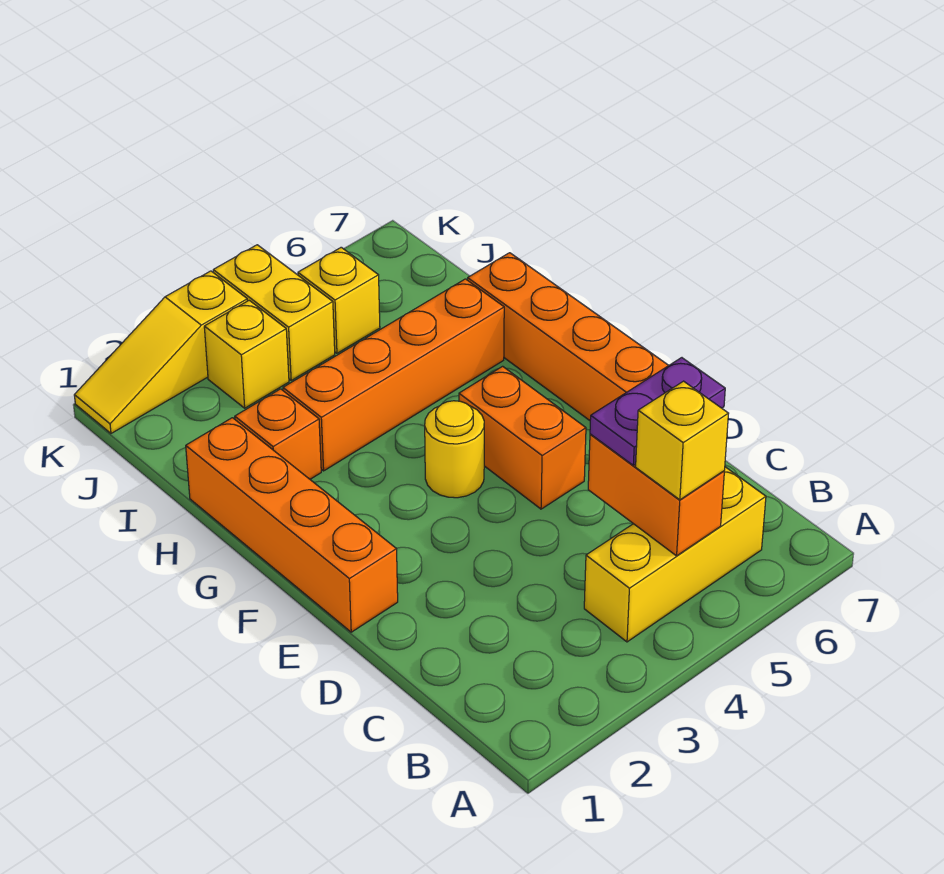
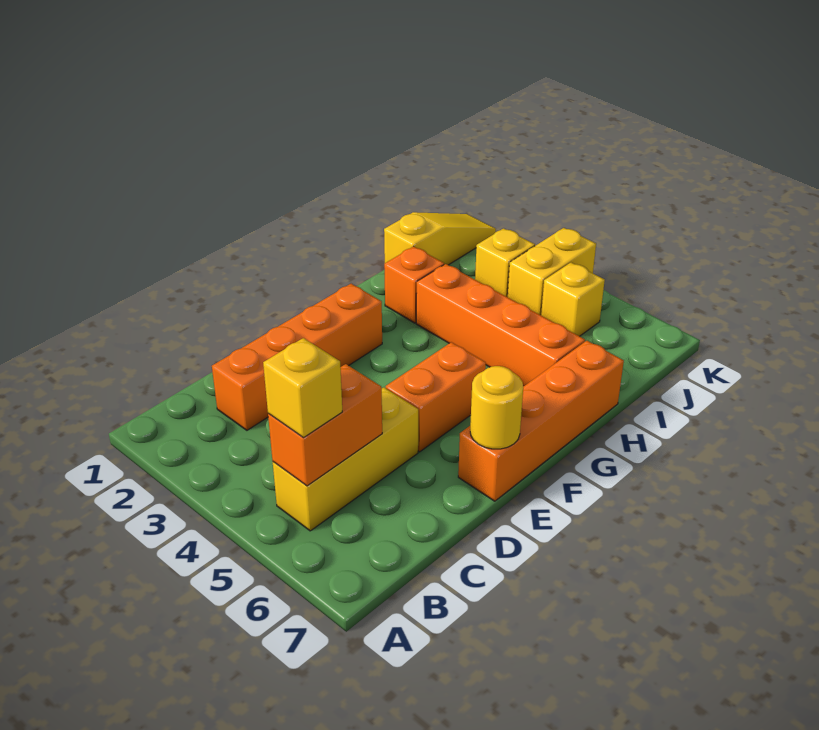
yellow 1x3 brick [584,467,766,642] -> yellow 1x3 brick turned to [273,387,418,531]
purple 1x2 plate [590,358,725,465] -> none
orange 1x4 brick [186,418,398,632] -> orange 1x4 brick moved to [212,284,382,430]
yellow 1x1 round brick [425,401,484,498] -> yellow 1x1 round brick moved to [470,366,523,449]
yellow 1x3 slope [74,271,247,433] -> yellow 1x3 slope turned to [384,212,496,265]

